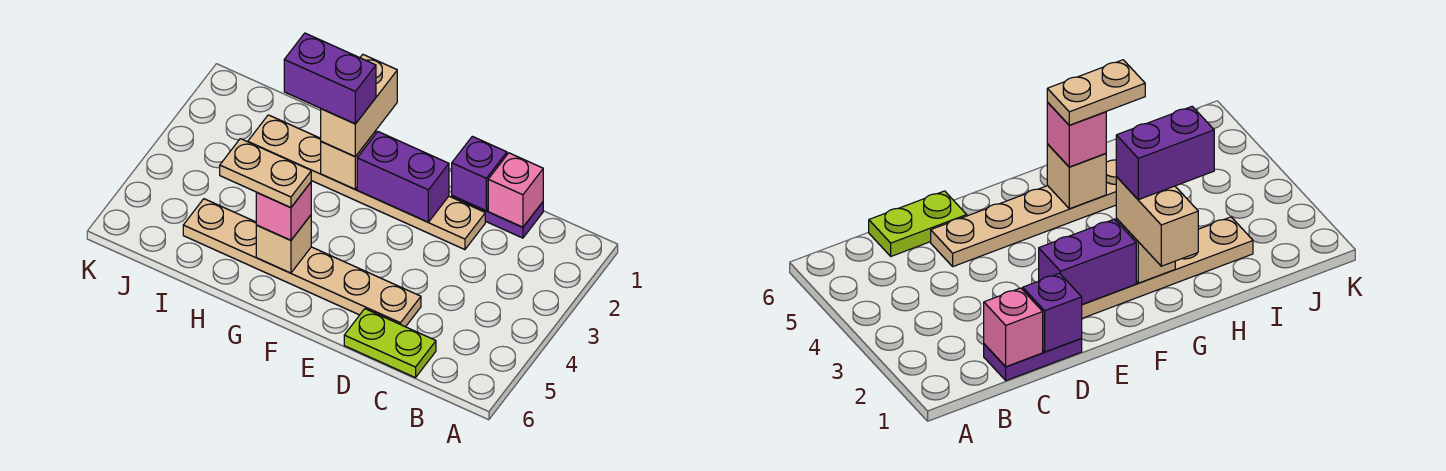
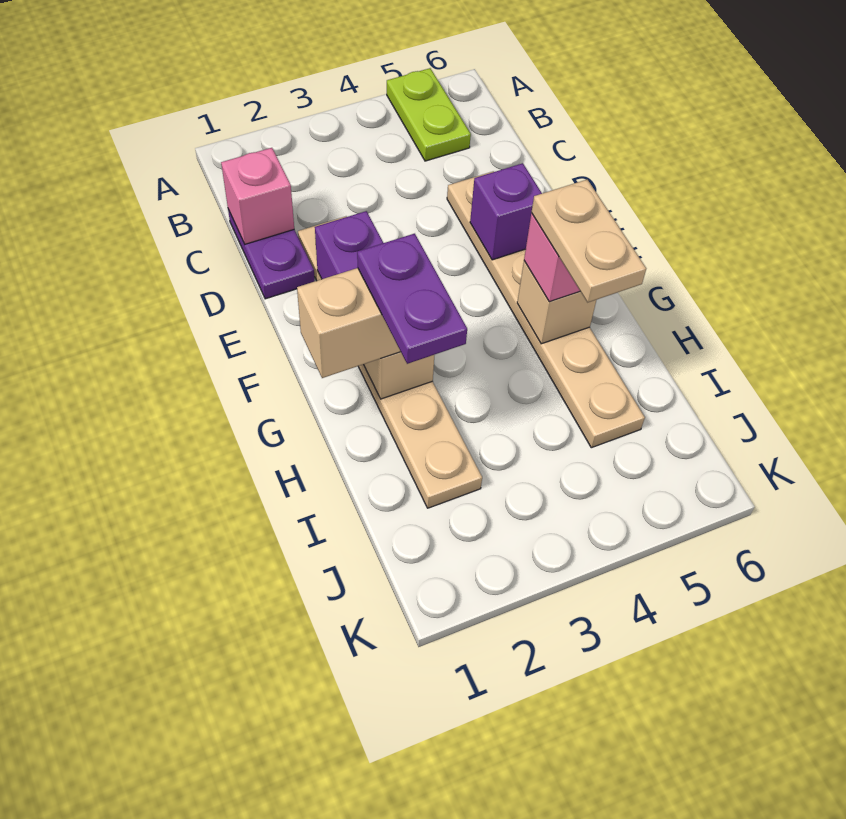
lime 1x2 plate [344,309,436,378] -> lime 1x2 plate moved to [387,68,471,161]
purple 1x1 brick [452,136,507,211] -> purple 1x1 brick moved to [470,163,542,260]
purple 1x2 brick [284,33,376,124] -> purple 1x2 plate [357,234,467,364]

